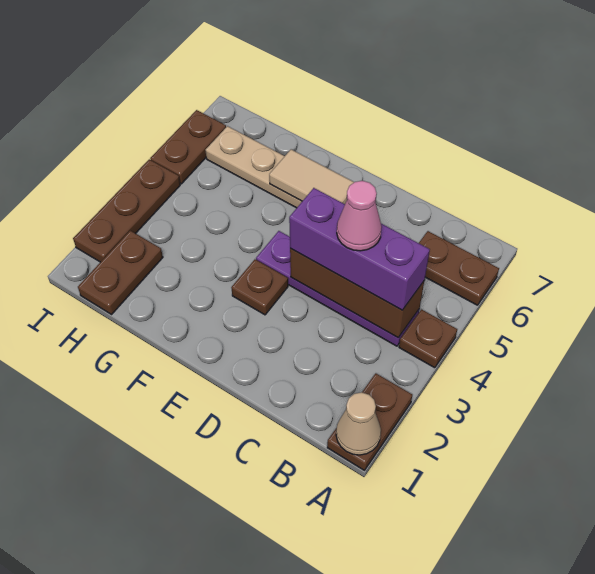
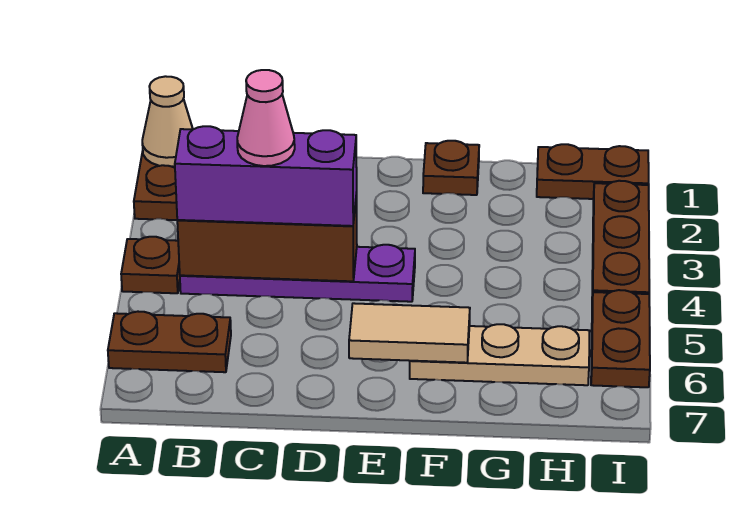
brown 1x1 plate [231,259,288,315] -> brown 1x1 plate moved to [423,141,479,195]
brown 1x2 plate [78,231,163,314] -> brown 1x2 plate turned to [537,144,649,199]

